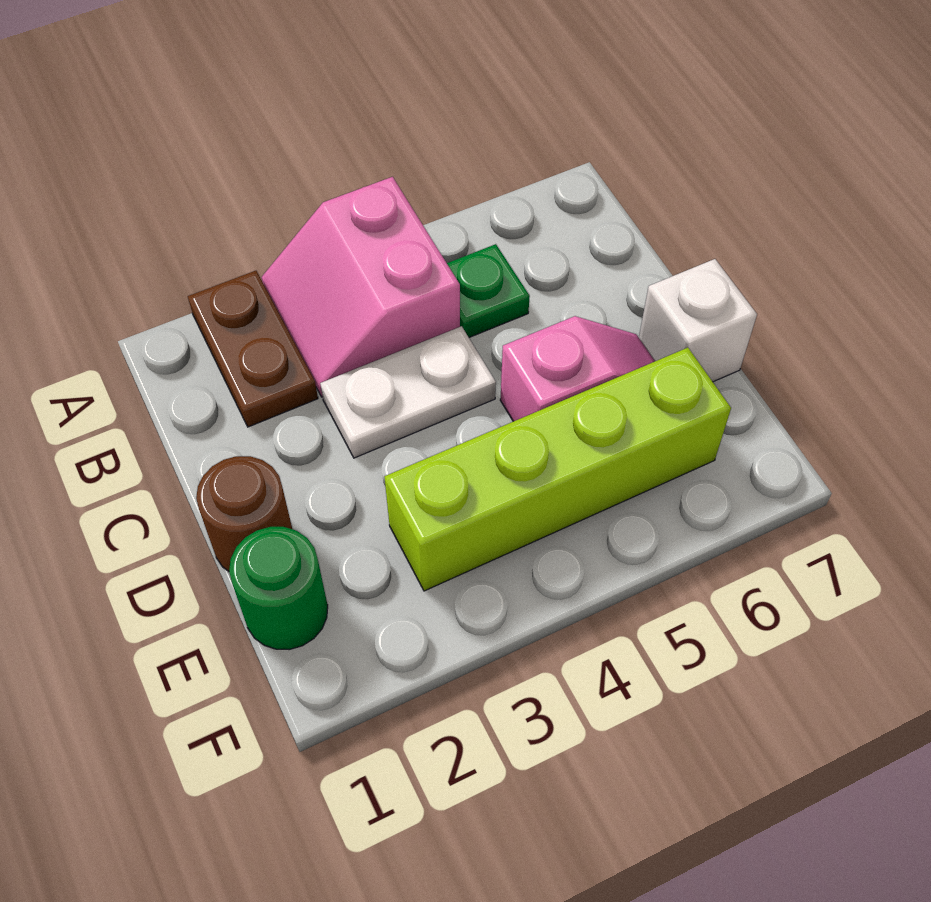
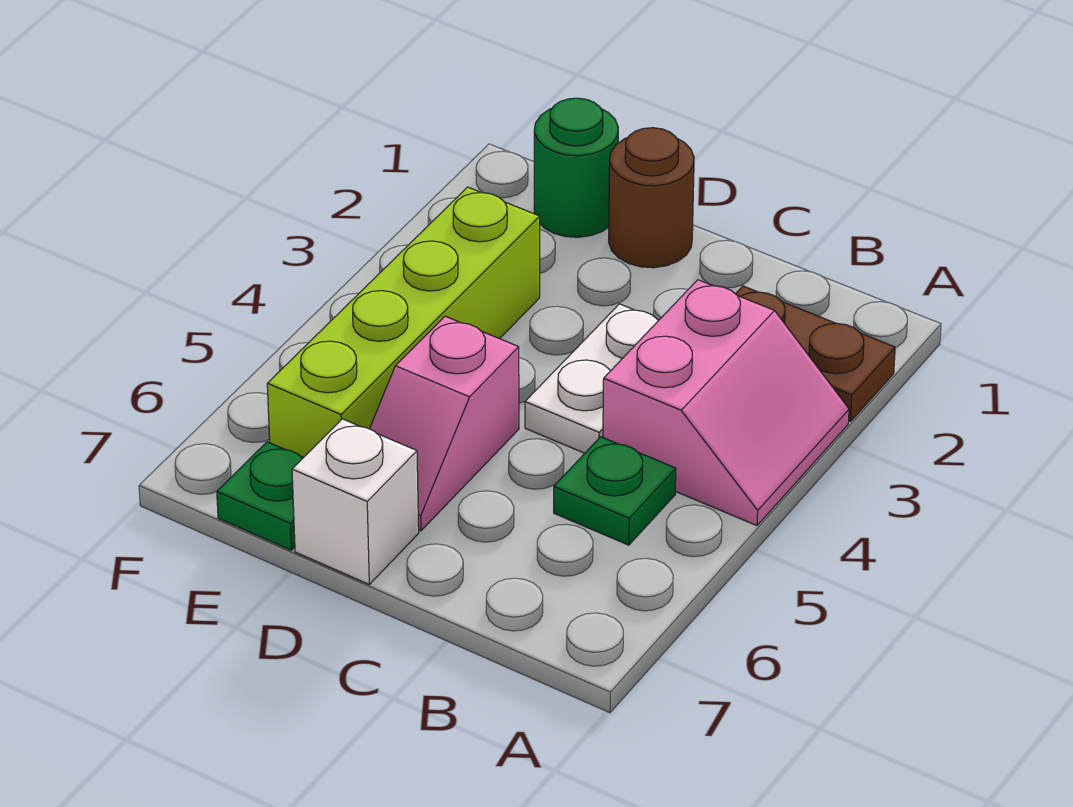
pink 2x2 slope [262,177,460,397] -> pink 2x2 slope turned to [603,280,849,526]
none -> green 1x1 plate [217,442,304,550]

